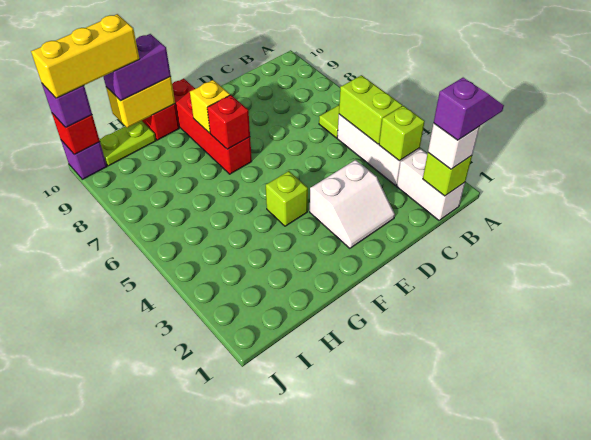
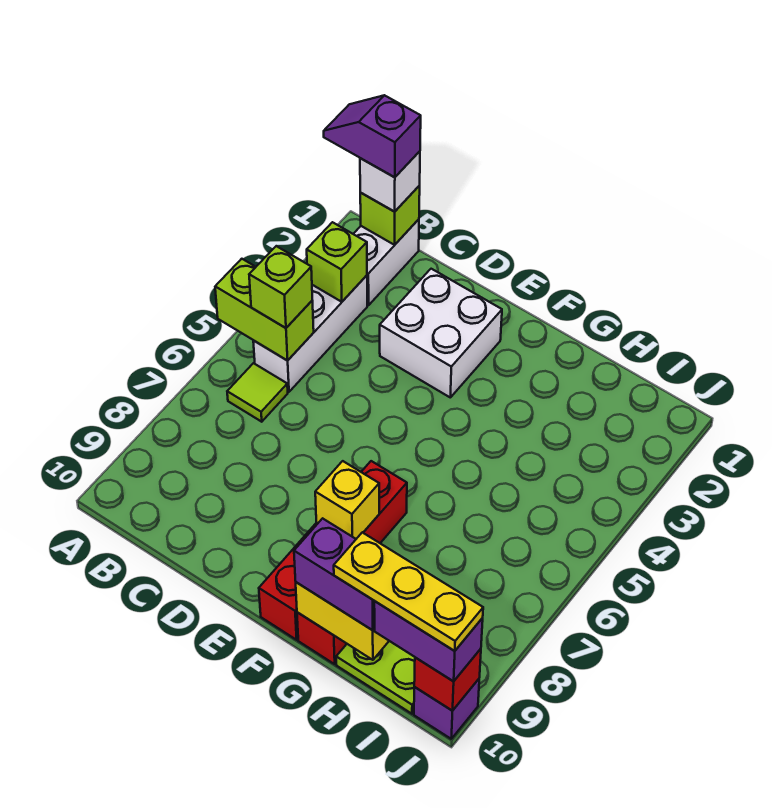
lime 1x2 brick [339,75,402,144] -> lime 1x2 brick turned to [215,259,314,361]
white 2x2 slope [310,160,395,248] -> white 2x2 brick [380,269,502,397]
lime 1x1 brick [266,171,308,226] -> lime 1x1 brick moved to [249,246,312,328]
red 1x1 brick [207,95,250,149] -> none
yellow 1x3 brick [31,14,140,98] -> yellow 1x3 plate [334,532,483,651]
purple 1x1 brick [42,84,92,127] -> purple 1x2 brick [374,601,483,681]

